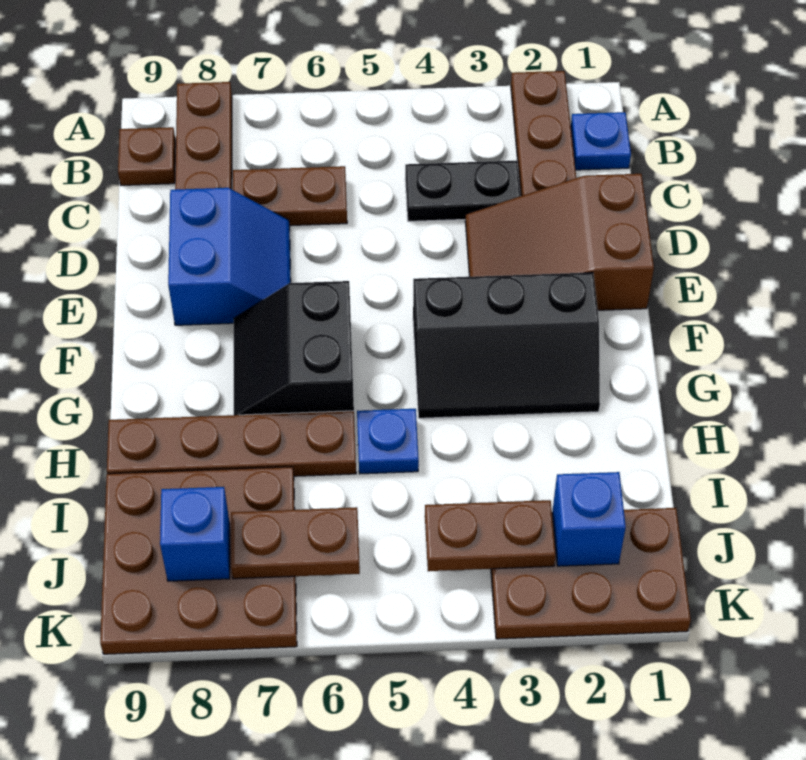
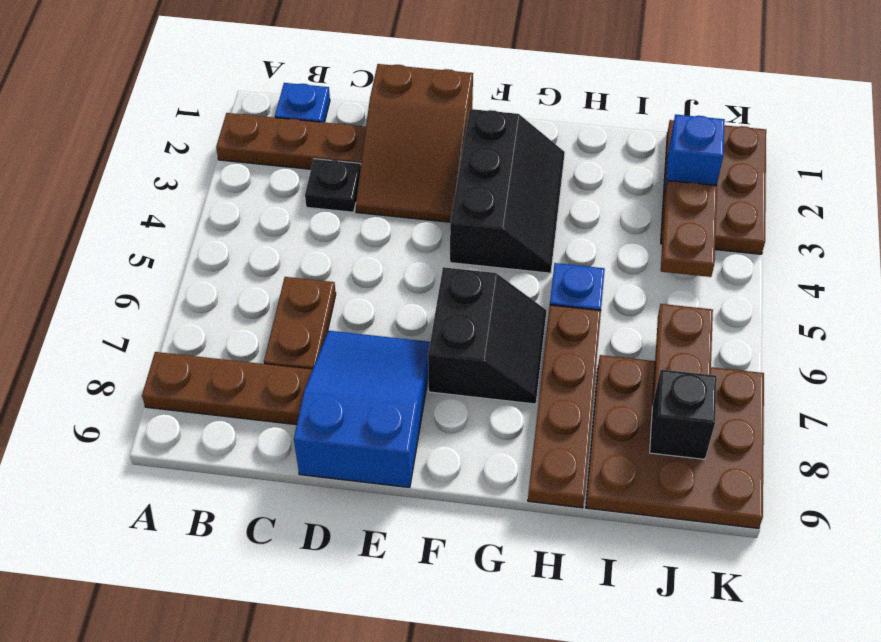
brown 1x1 plate [118,127,176,185] -> none
black 1x2 plate [405,160,520,221] -> black 1x1 plate [305,159,361,212]
blue 2x2 slope [168,188,291,325] -> blue 2x3 slope [294,331,430,488]
black 2x2 slope [234,281,354,415] -> black 2x2 slope turned to [428,267,547,404]
blue 1x1 brick [160,487,230,581] -> black 1x1 brick [650,370,717,459]

